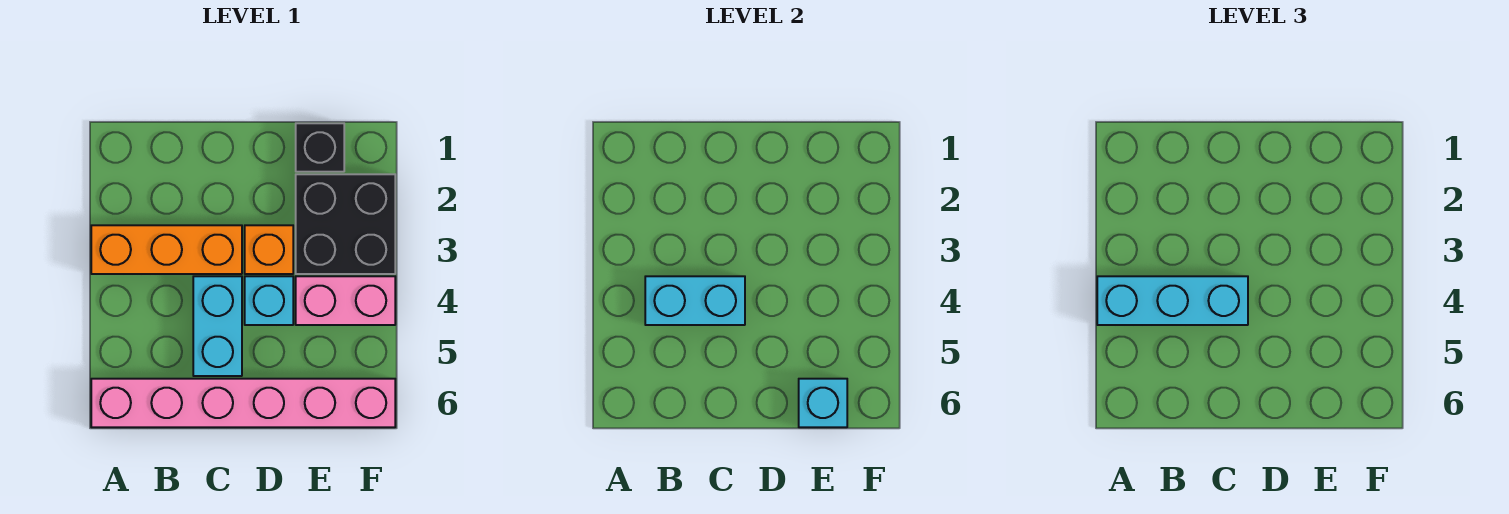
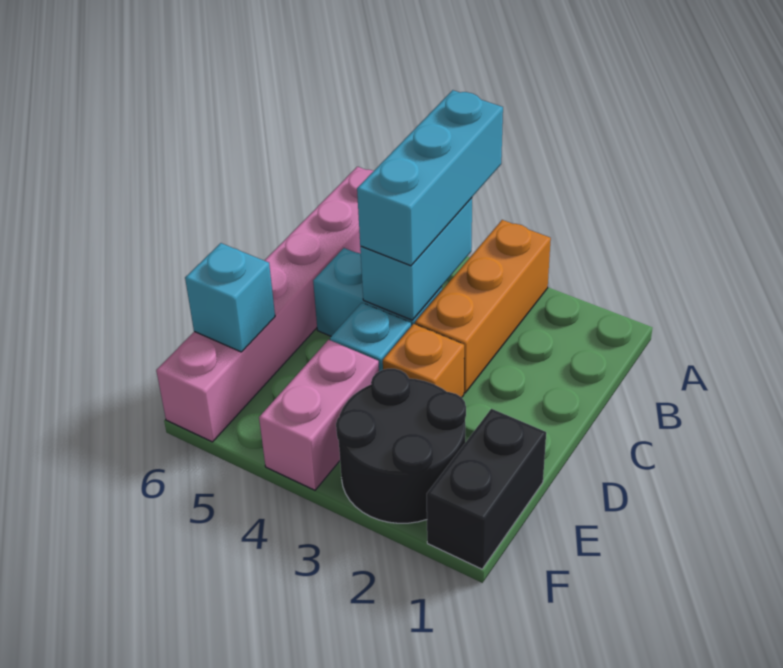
black 1x1 brick [296,123,344,172] -> black 1x2 brick [427,409,546,569]
black 2x2 brick [296,174,395,274] -> black 2x2 round brick [336,369,466,523]

